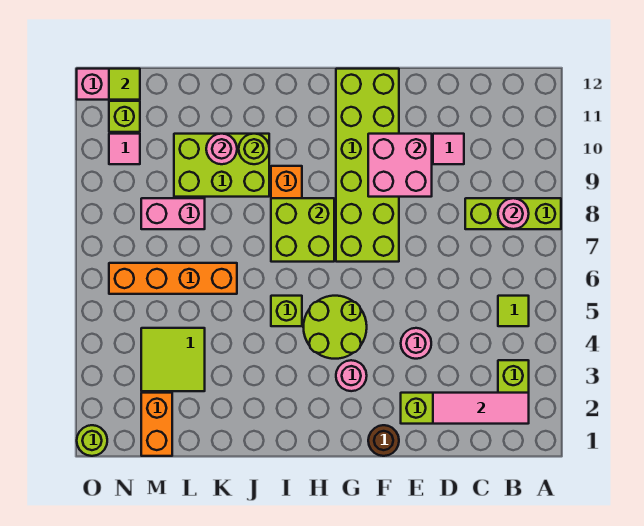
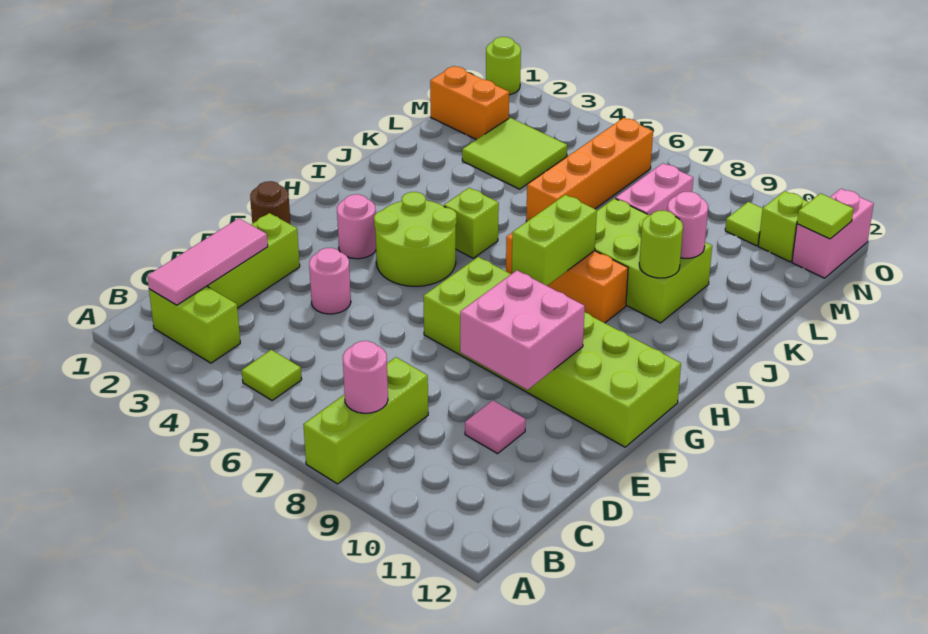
lime 2x2 brick [271,198,334,262] -> lime 1x2 brick [512,195,597,286]
lime 2x3 brick [174,134,269,197] -> lime 2x3 brick turned to [595,198,712,323]
pink 1x1 tile [109,134,140,164] -> lime 1x1 tile [725,202,763,246]

